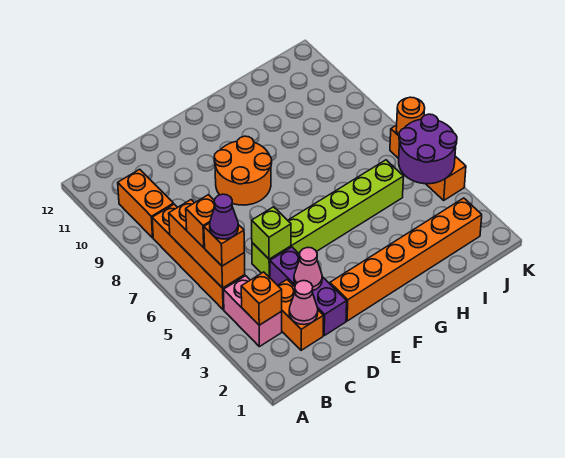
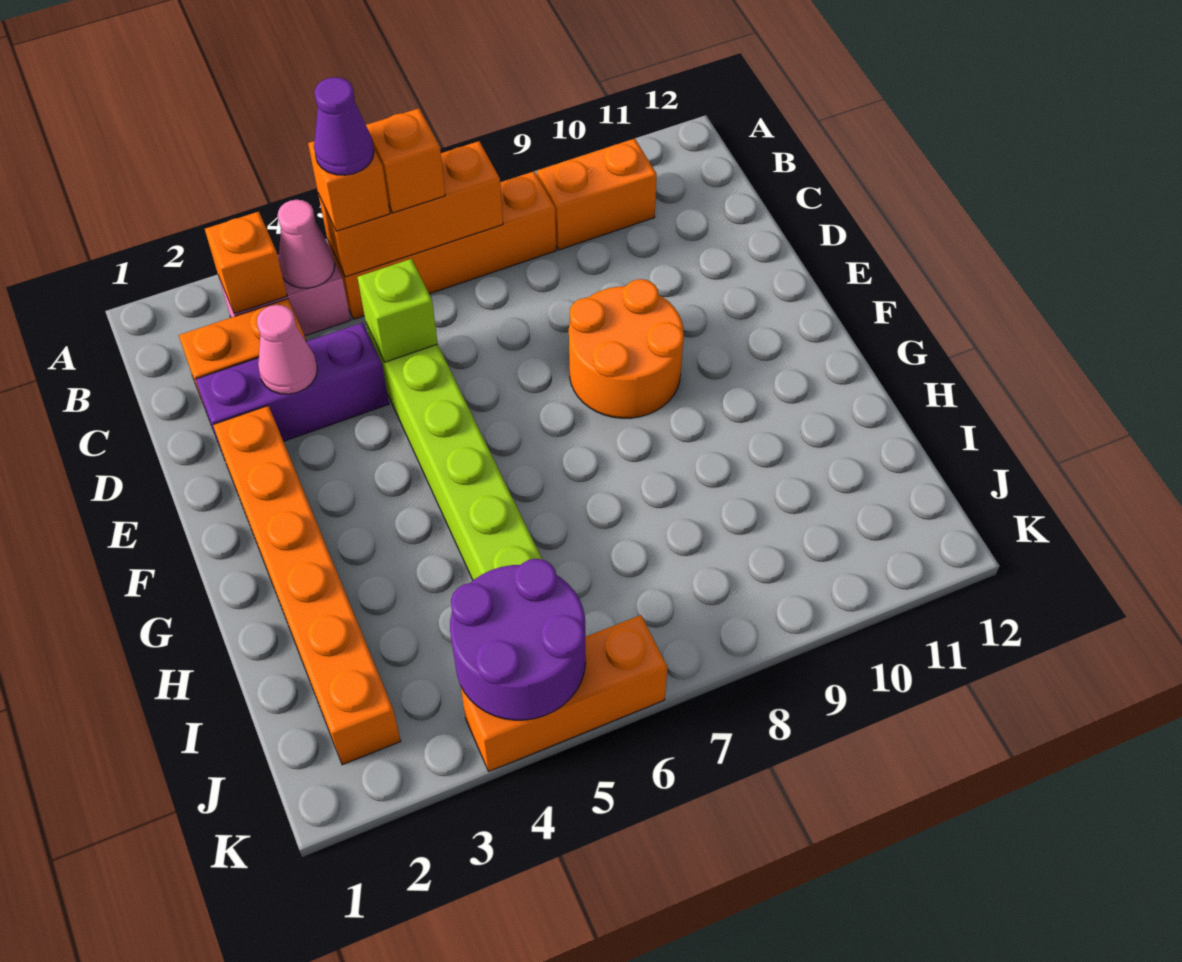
pink 1x1 cone [289,281,318,325] -> pink 1x1 cone moved to [278,200,335,288]
orange 1x1 round brick [396,97,425,135] -> none

